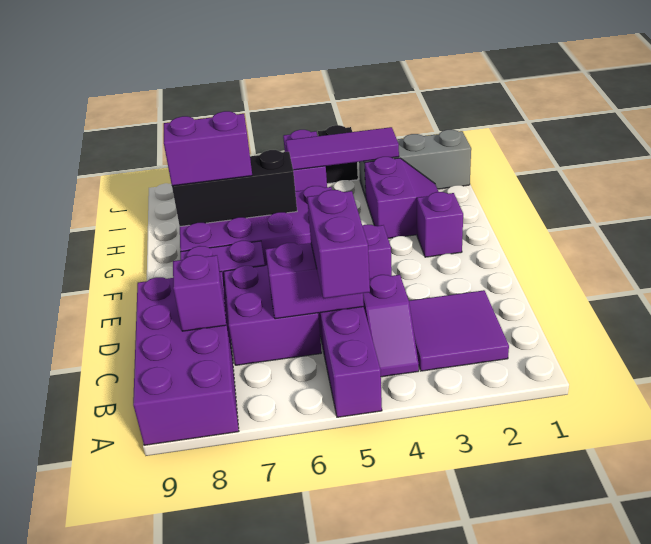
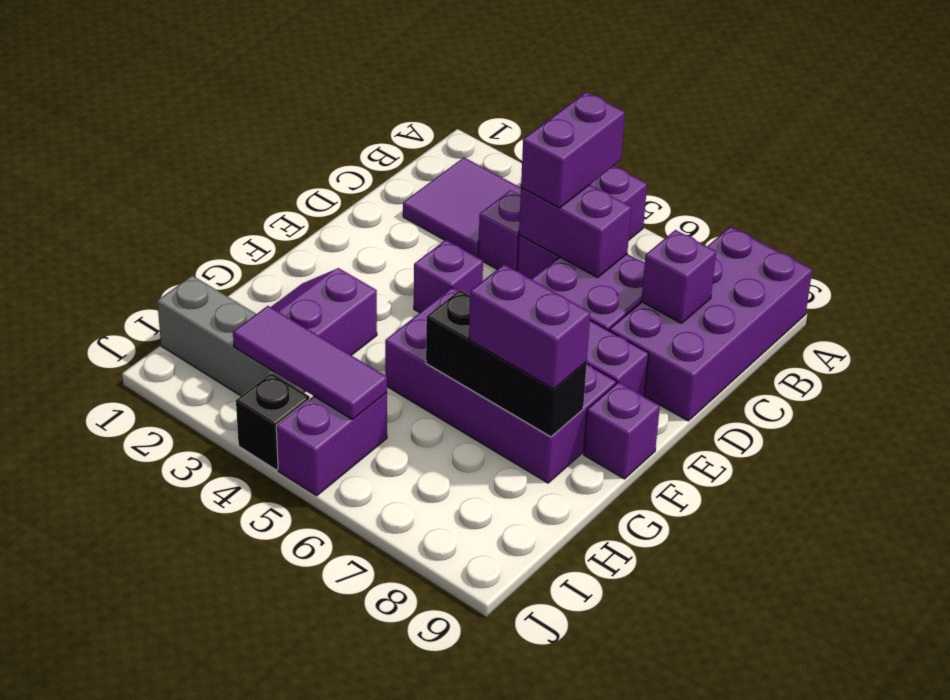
purple 1x1 brick [417,192,463,257] -> purple 1x1 brick moved to [584,382,660,479]

